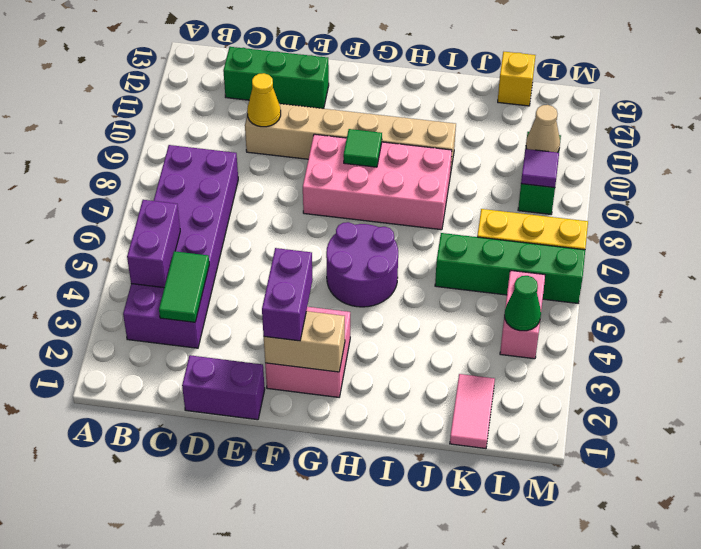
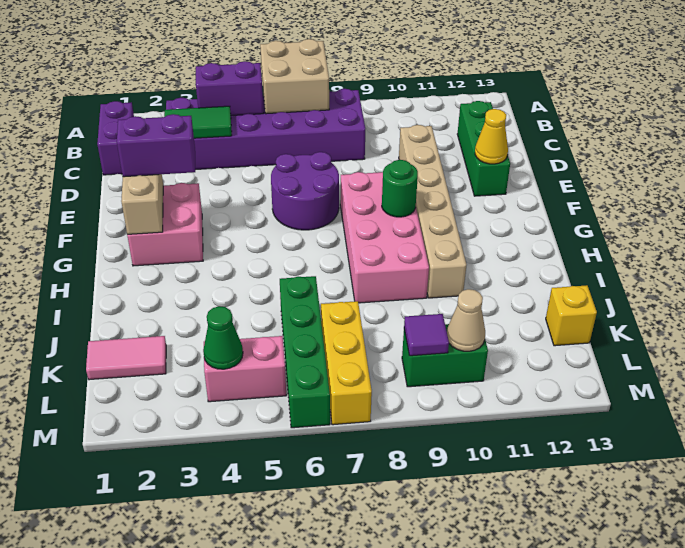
none -> tan 2x2 brick [260,39,329,114]
purple 1x2 brick [182,355,265,420] -> purple 1x2 brick moved to [97,101,134,175]
yellow 1x1 cone [247,73,281,127] -> yellow 1x1 cone moved to [475,109,508,164]
purple 2x2 round brick [326,222,398,307] -> purple 2x2 round brick moved to [271,152,339,230]
green 1x1 tile [343,129,382,167] -> green 1x1 round brick [382,160,418,217]

